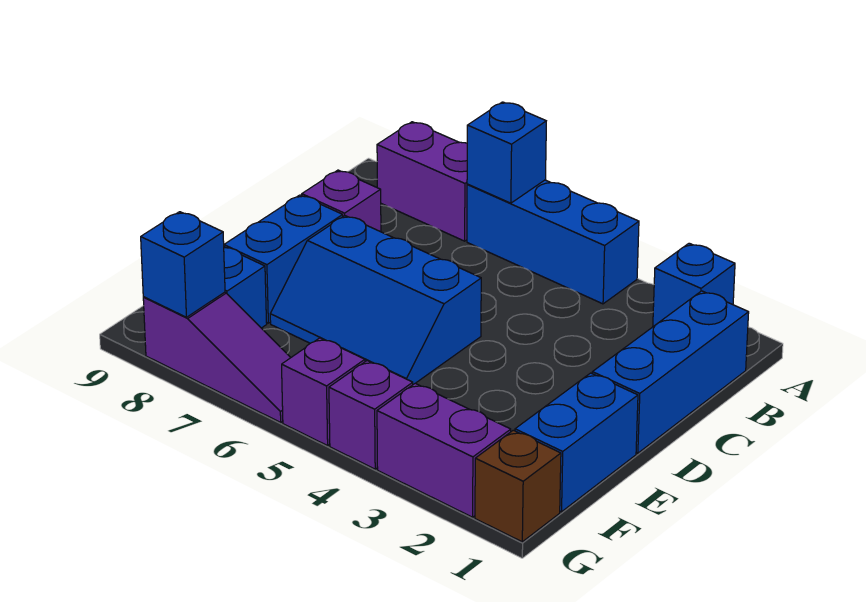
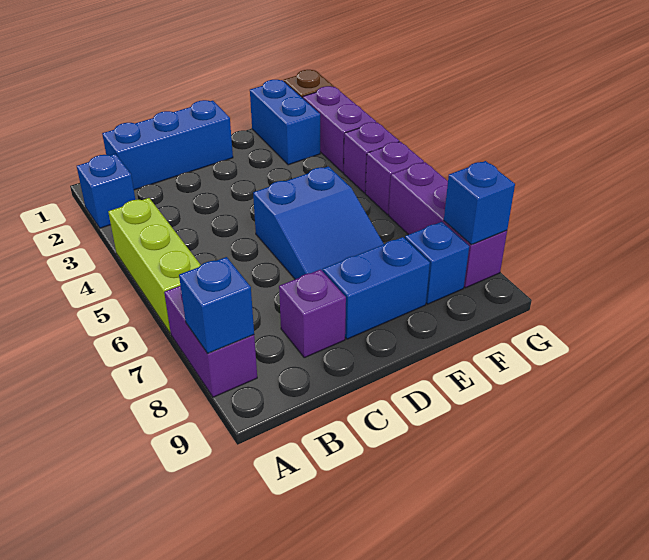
blue 1x3 brick [467,180,639,304] -> lime 1x3 brick [108,198,201,333]
blue 1x1 brick [467,102,546,203] -> blue 1x1 brick moved to [179,257,254,353]
blue 2x3 slope [270,216,481,384] -> blue 2x3 slope turned to [253,166,384,279]
blue 1x2 brick [515,373,638,512] -> blue 1x2 brick turned to [250,80,320,165]
purple 1x3 slope [143,292,291,422] -> purple 1x3 brick [388,162,507,288]

